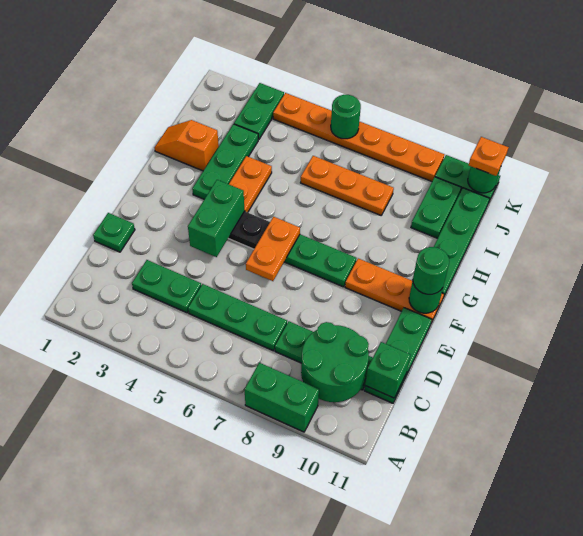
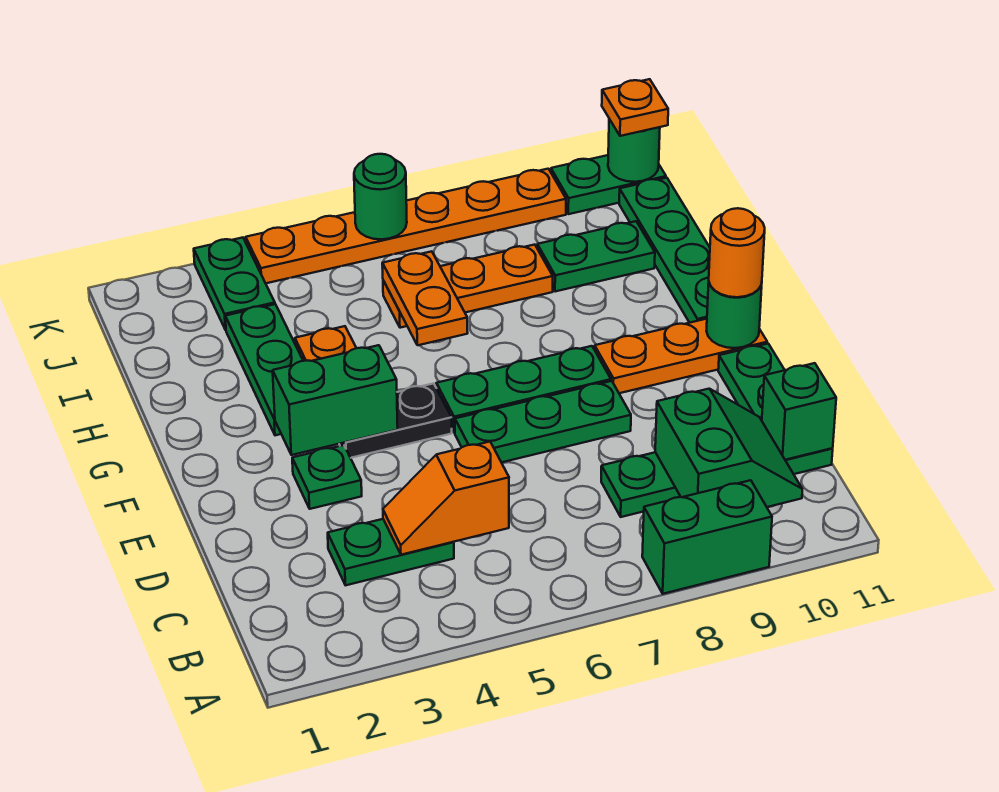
green 2x2 round brick [301,322,369,402] -> green 2x2 slope [655,389,802,507]
green 1x3 plate [188,284,287,351] -> green 1x3 plate moved to [455,381,631,462]
green 1x1 plate [93,213,135,252] -> green 1x1 plate moved to [292,445,362,509]
green 1x2 brick [188,180,244,257] -> green 1x2 brick turned to [273,345,398,455]
orange 1x2 plate [246,217,300,281] -> orange 1x2 plate moved to [382,251,468,345]
green 1x1 round brick [413,247,449,294] -> orange 1x1 round brick [709,208,765,297]
orange 1x2 slope [154,120,219,171] -> orange 1x2 slope moved to [383,442,509,555]
green 1x2 plate [411,177,461,238] -> green 1x2 plate turned to [537,221,655,292]

